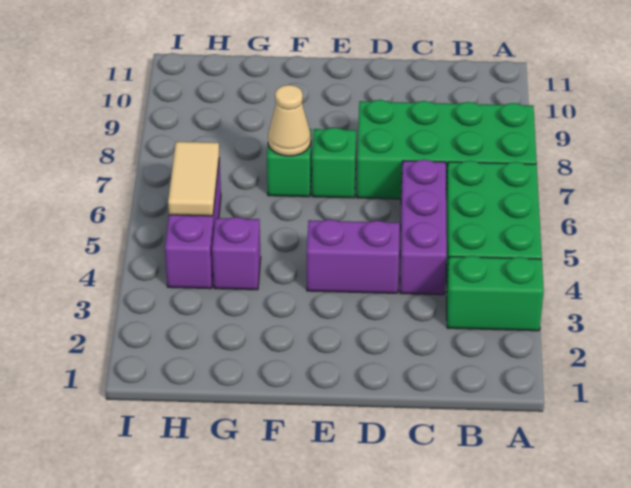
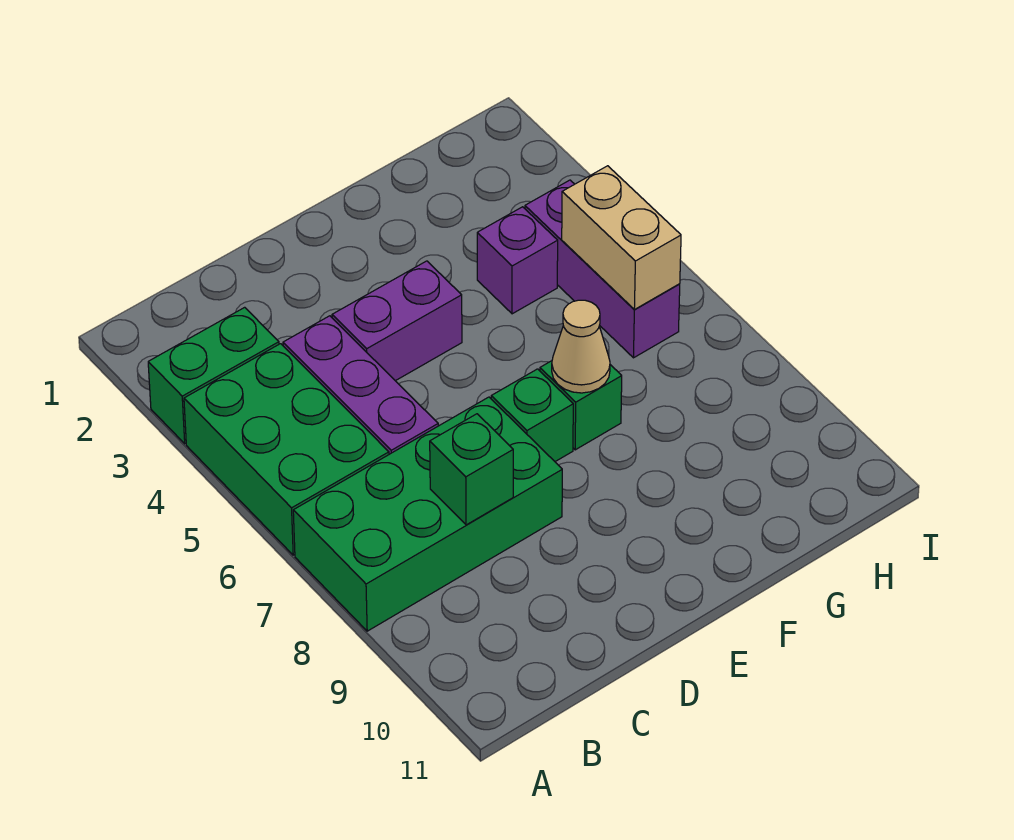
none -> green 1x1 brick [430,414,513,525]
tan 1x2 tile [168,142,219,216] -> tan 1x2 brick [562,166,681,309]

